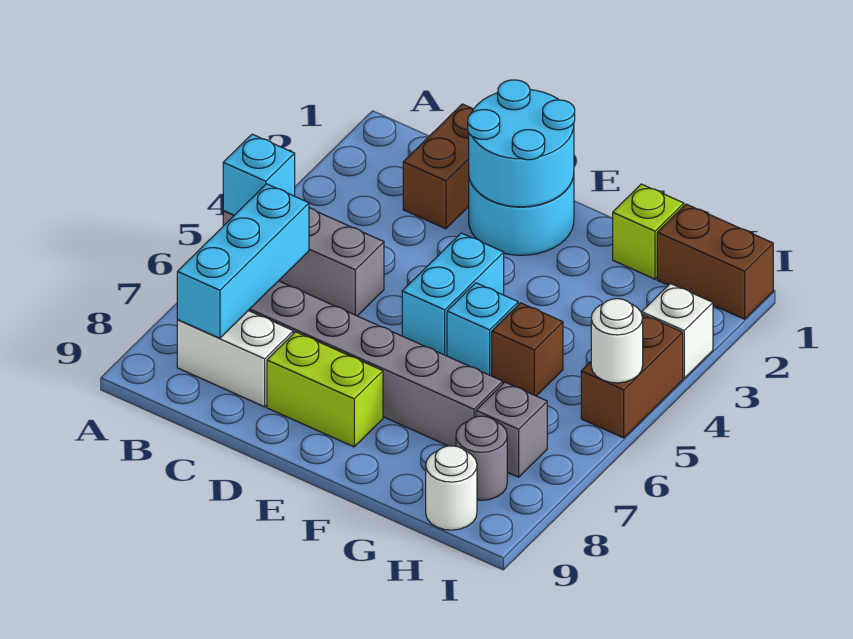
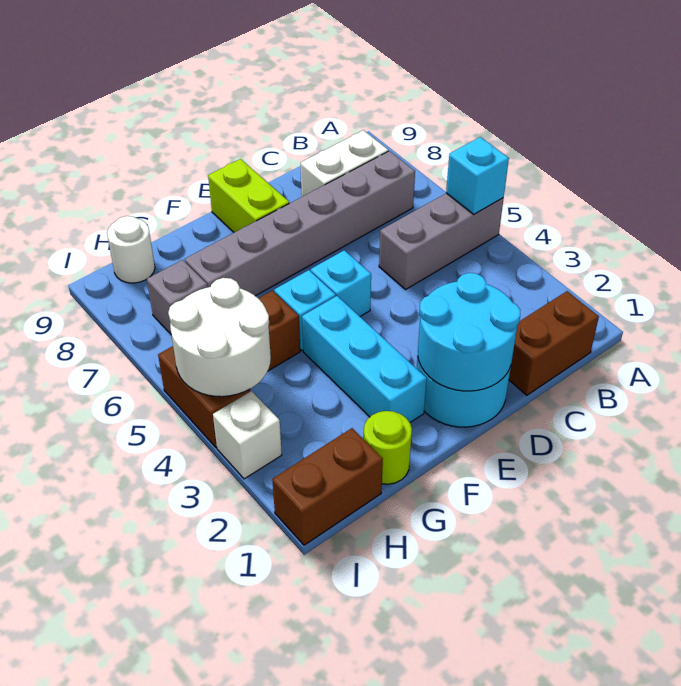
cyan 1x3 brick [177,184,309,338] -> cyan 1x3 brick moved to [302,296,427,422]
brown 1x2 brick [403,104,473,229] -> brown 1x2 brick turned to [509,291,599,395]
lime 1x2 brick [267,332,383,447] -> lime 1x2 brick turned to [208,159,289,232]
cyan 1x2 brick [402,233,504,356] -> cyan 1x1 brick [311,250,371,316]
lime 1x1 brick [613,184,684,279] -> lime 1x1 round brick [364,411,412,484]
grey 1x1 round brick [456,416,507,500] -> none
white 1x1 round brick [591,299,643,383] -> white 2x2 round brick [168,278,271,397]

